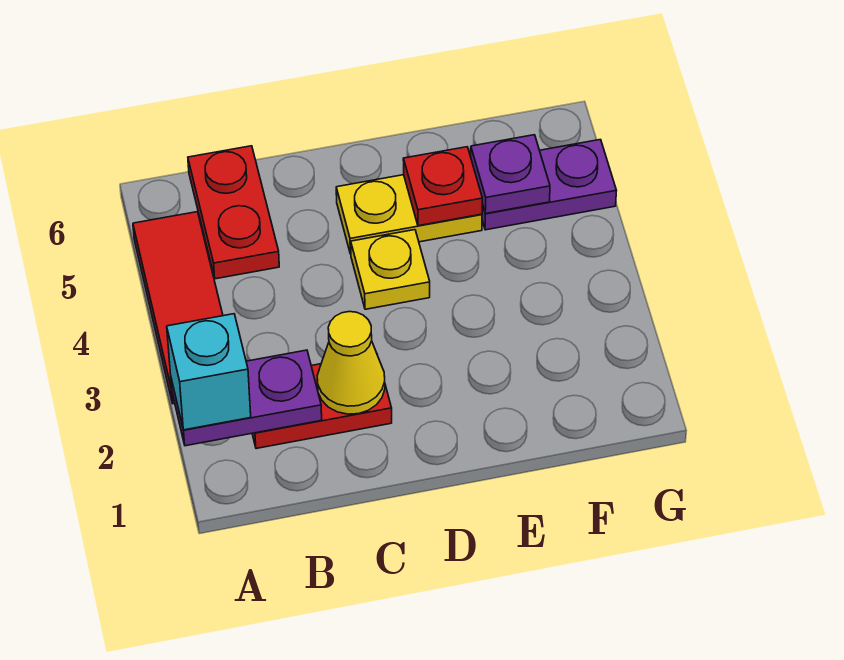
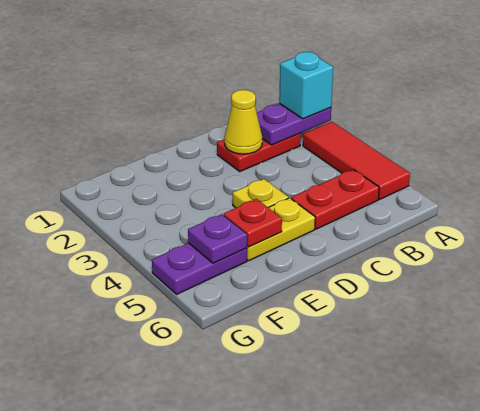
red 1x2 plate [188,146,279,279] -> red 1x2 plate turned to [291,169,379,229]

